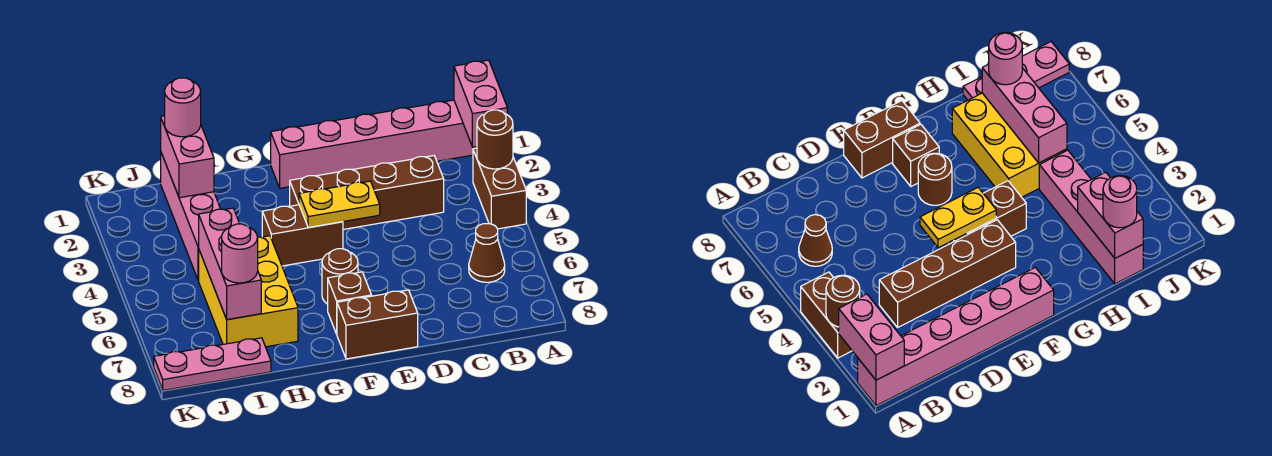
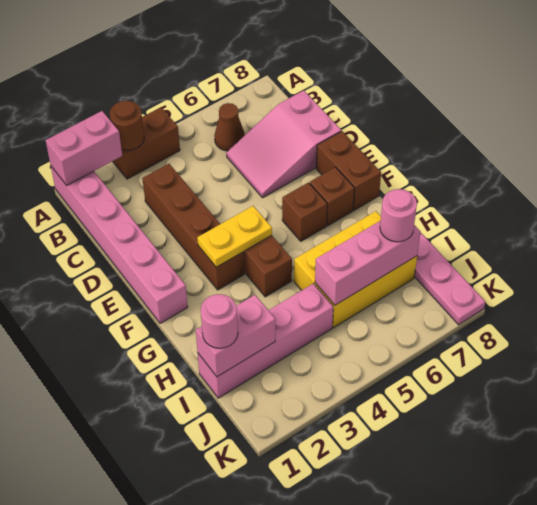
none -> pink 2x3 slope [226,90,341,198]
yellow 1x2 plate [299,181,380,228] -> yellow 1x2 plate turned to [197,206,272,267]
brown 1x1 round brick [322,249,358,304] -> brown 1x1 brick [282,183,327,241]

